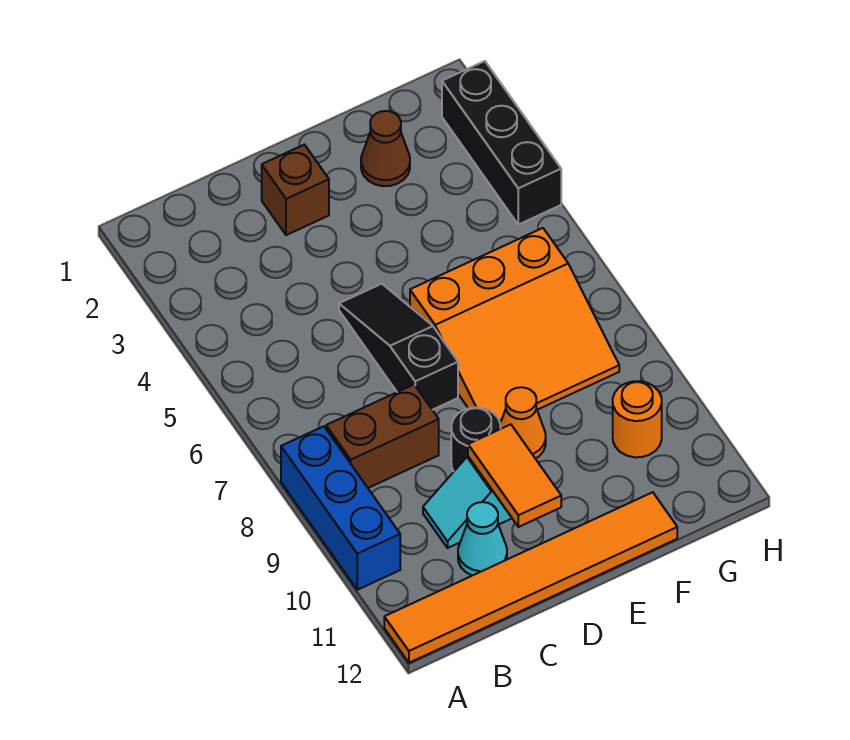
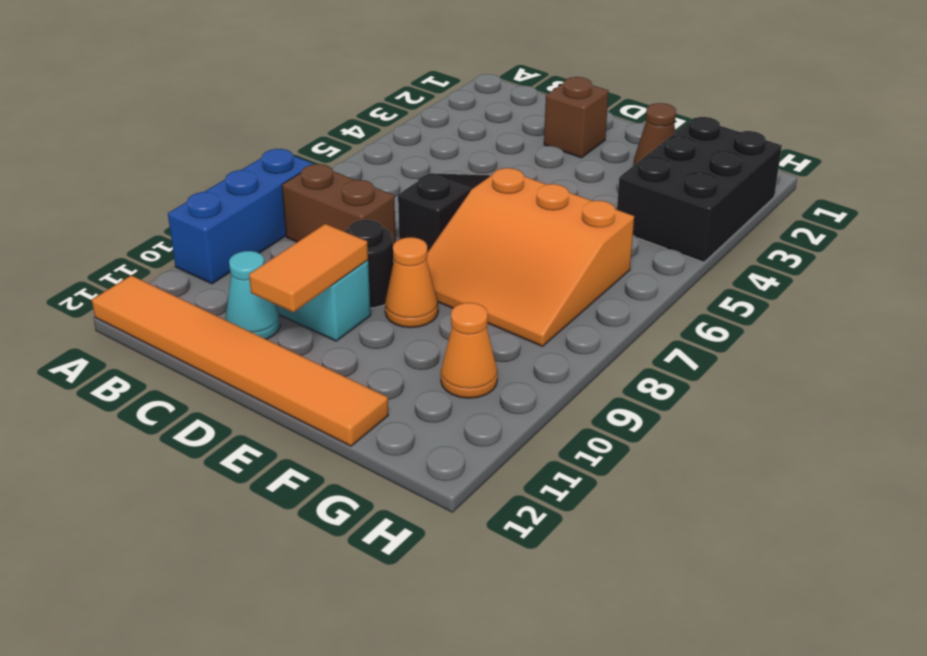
orange 1x1 round brick [613,381,662,457] -> orange 1x1 cone [441,303,497,398]
black 1x3 brick [442,61,561,225] -> black 2x3 brick [617,117,782,262]

